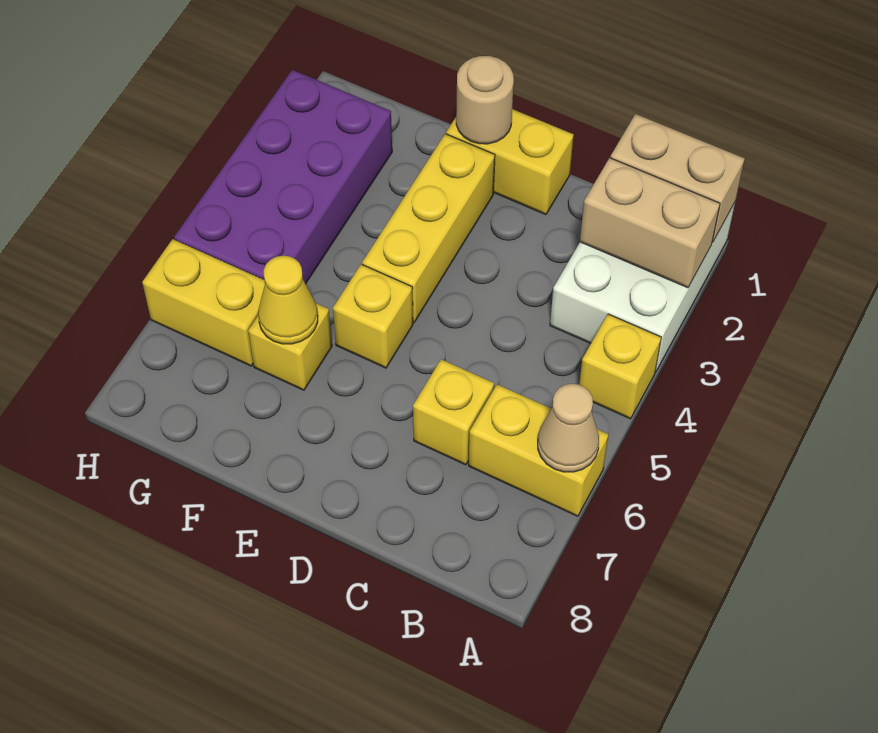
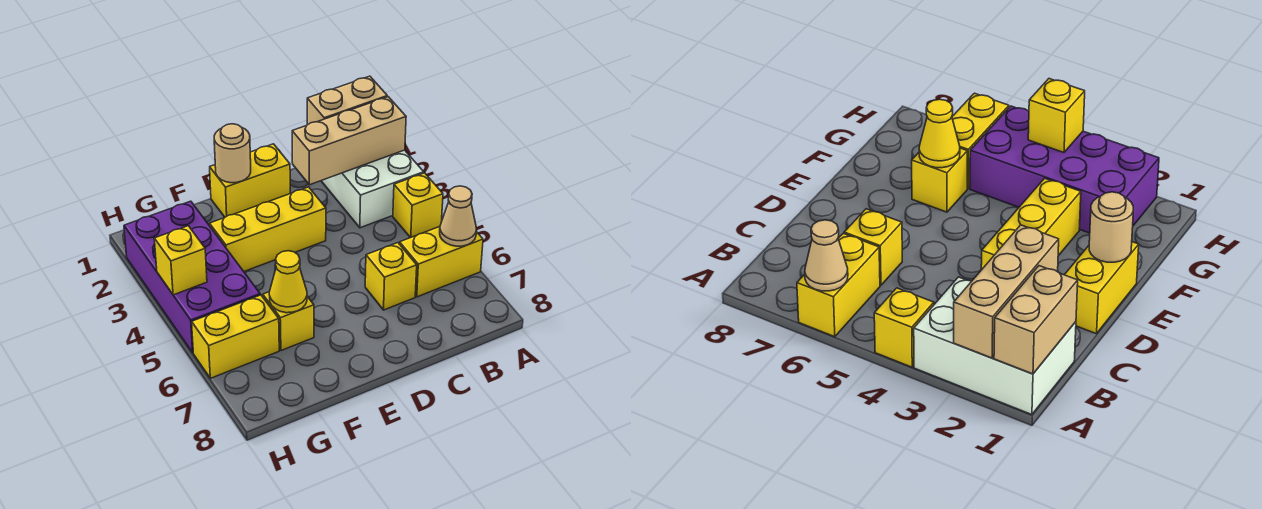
tan 1x2 brick [580,158,720,288] -> tan 1x3 brick [292,97,406,185]
yellow 1x3 brick [362,134,495,322] -> yellow 1x3 brick turned to [210,187,326,271]
yellow 1x1 brick [333,264,413,368] -> yellow 1x1 brick moved to [154,226,207,295]

